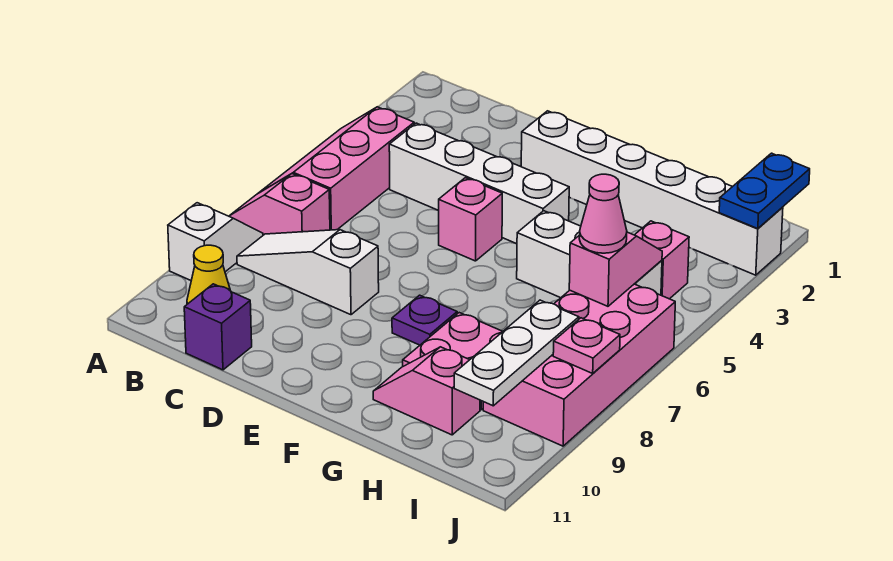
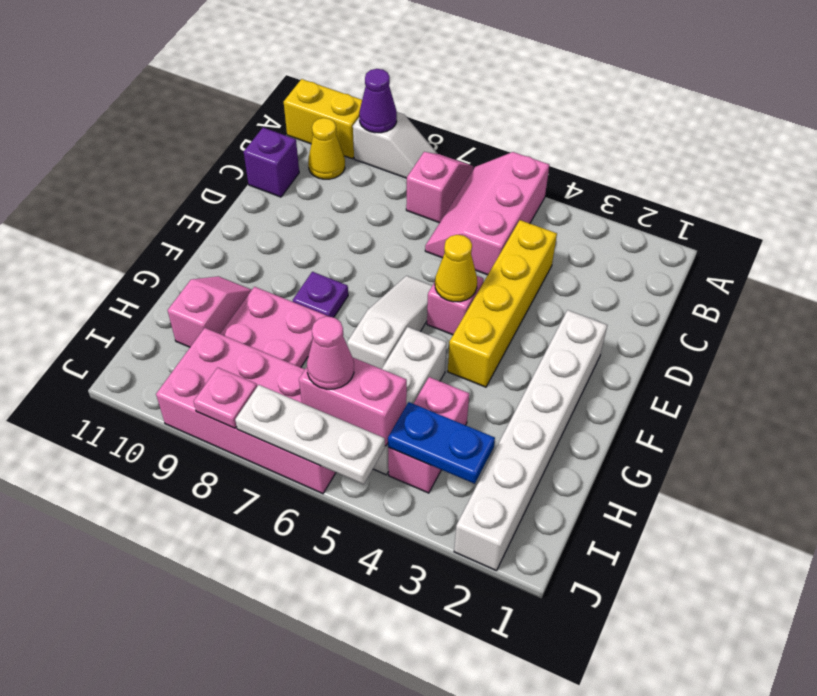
pink 2x3 slope [259,107,414,230] -> pink 2x3 slope turned to [425,152,549,275]
none -> purple 1x1 cone [359,69,397,133]
none -> yellow 1x2 brick [284,79,362,159]
white 1x3 slope [237,230,379,315] -> white 1x3 slope moved to [347,276,432,369]
white 1x4 brick [389,123,569,244] -> yellow 1x4 brick [448,220,557,387]
none -> yellow 1x1 cone [435,235,477,302]
pink 1x1 brick [635,221,689,299] -> pink 1x2 brick [388,377,469,493]
pink 1x2 slope [569,232,662,306] -> pink 1x2 brick [299,358,407,446]
white 1x3 plate [454,300,579,406] -> white 1x3 plate moved to [235,385,385,484]
blue 1x2 plate [719,153,810,229] -> blue 1x2 plate moved to [388,402,495,484]

